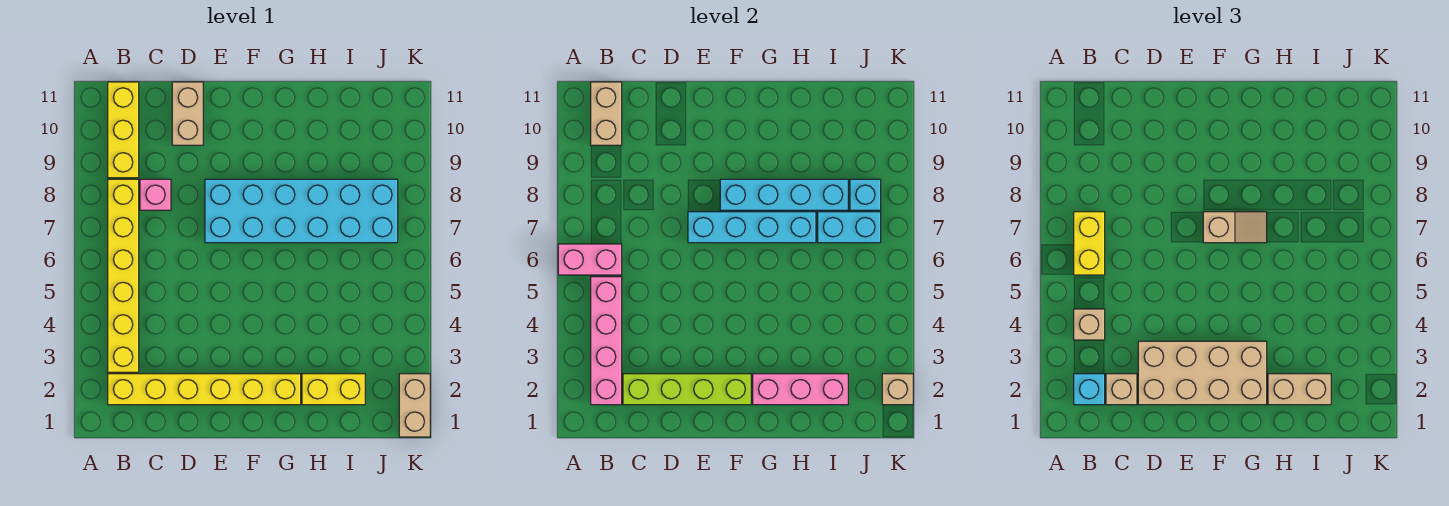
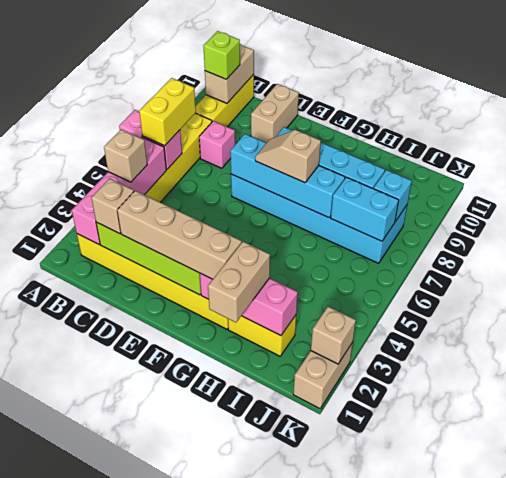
cyan 1x1 brick [1074,374,1105,405] -> none
none -> lime 1x1 brick [204,31,240,79]
tan 2x4 brick [1138,341,1267,405] -> tan 1x4 brick [117,191,242,279]
tan 1x2 slope [1203,212,1267,243] -> tan 1x2 slope turned to [255,130,321,183]
tan 1x2 brick [1268,374,1331,405] -> tan 1x2 brick turned to [208,242,270,322]

